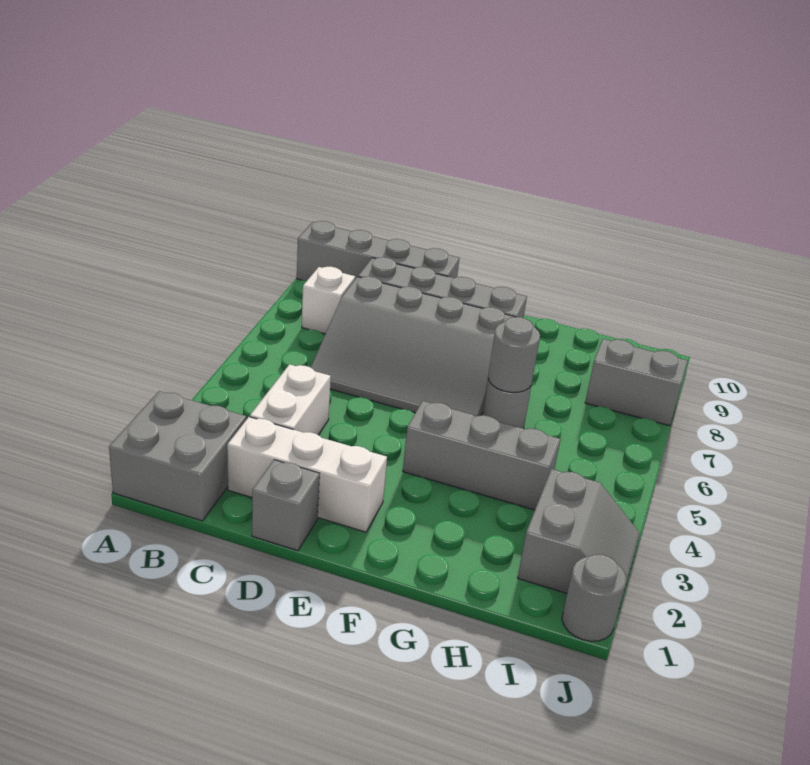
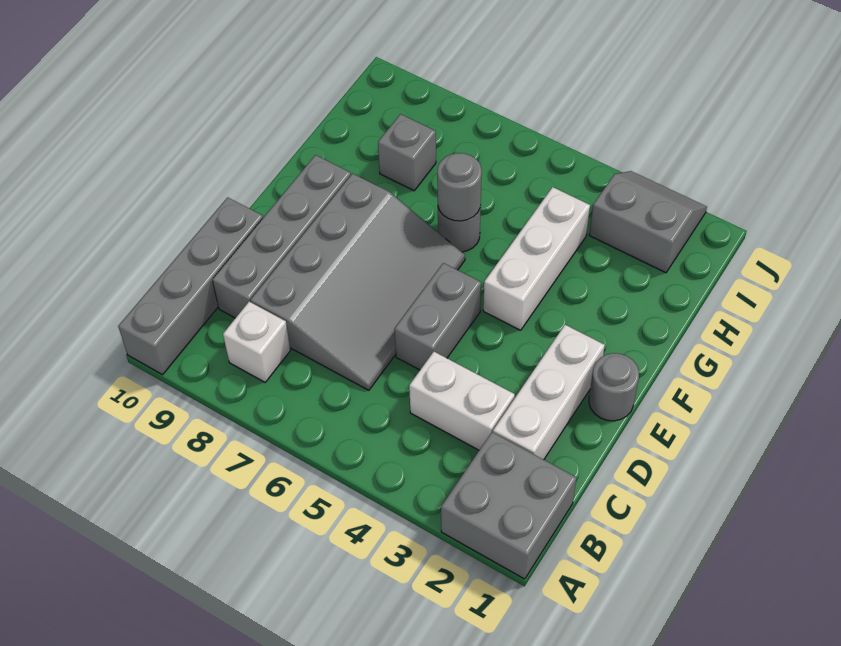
grey 1x1 brick [252,460,320,551] -> grey 1x1 brick moved to [378,114,436,191]
grey 1x3 brick [403,401,560,510] -> white 1x3 brick [483,187,590,330]
grey 1x2 brick [585,339,688,426] -> grey 1x2 brick moved to [395,263,481,370]
grey 1x1 round brick [562,554,626,641] -> grey 1x1 round brick moved to [589,353,639,421]

